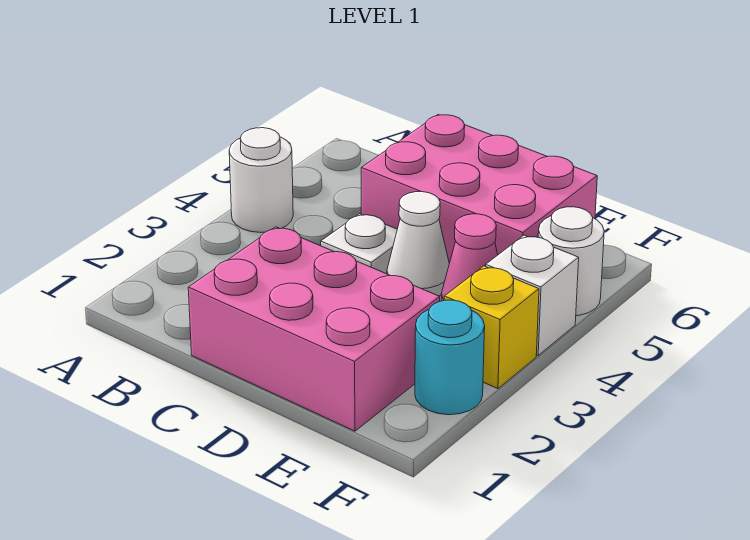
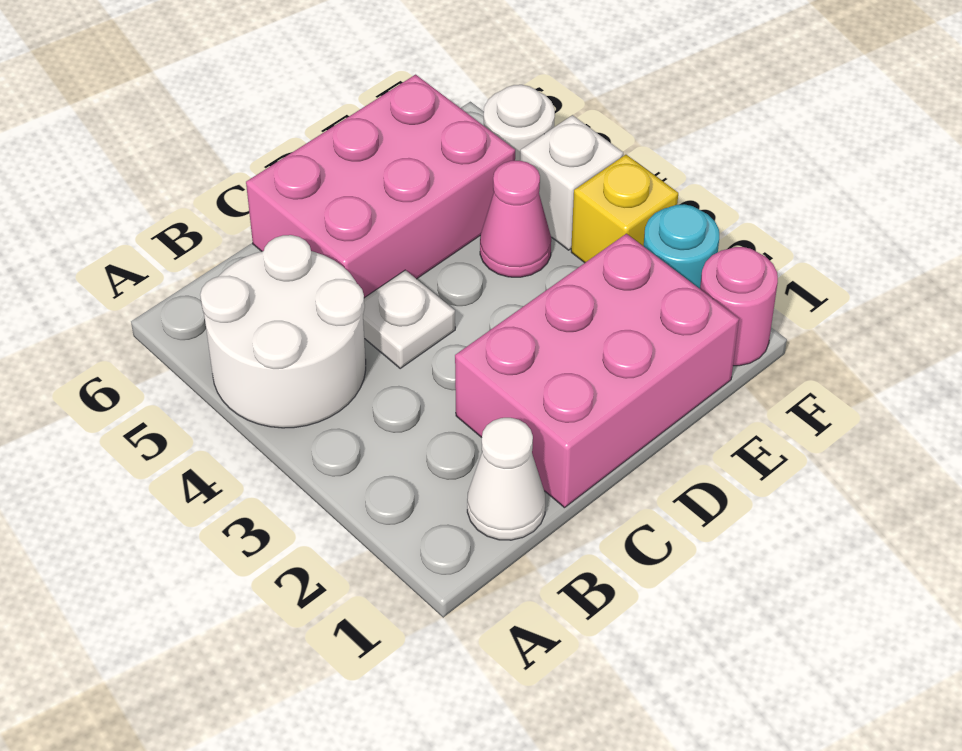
white 1x1 round brick [229,128,293,233] -> white 2x2 round brick [200,235,366,428]
white 1x1 cone [387,192,449,296] -> white 1x1 cone moved to [467,418,545,540]
none -> pink 1x1 round brick [700,247,778,366]

